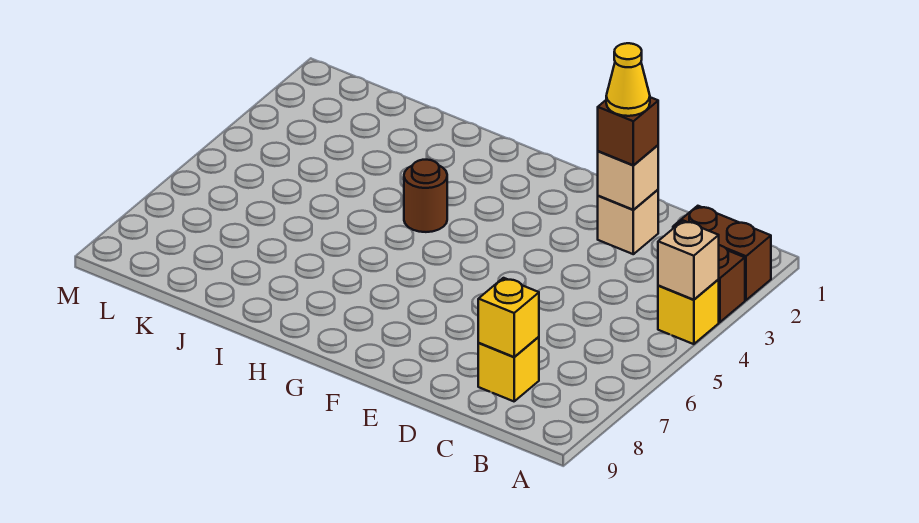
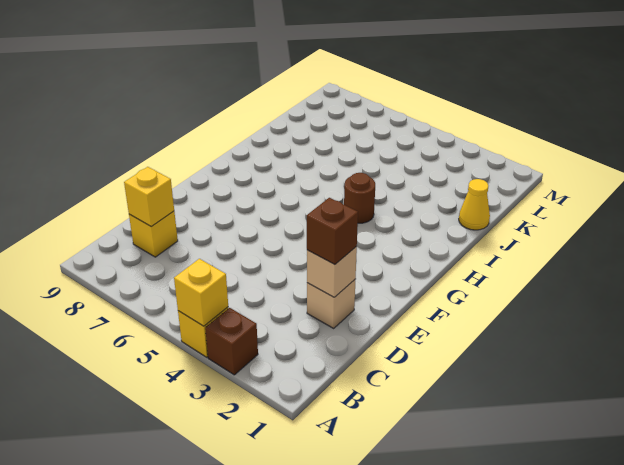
brown 1x2 brick [673,206,771,300] -> none
tan 1x1 brick [658,221,719,300] -> yellow 1x1 brick [174,259,228,326]
yellow 1x1 cone [606,43,650,116] -> yellow 1x1 cone moved to [459,179,490,230]

